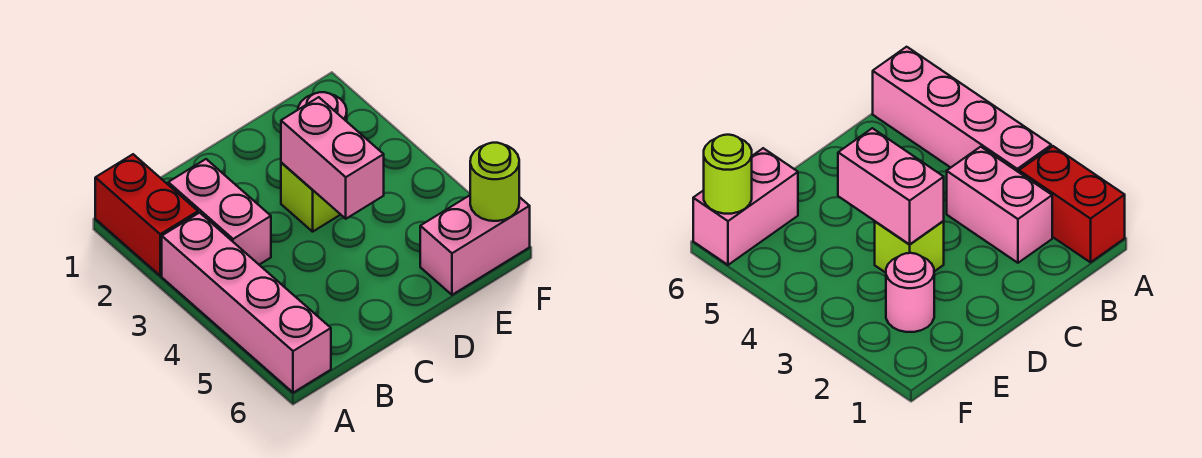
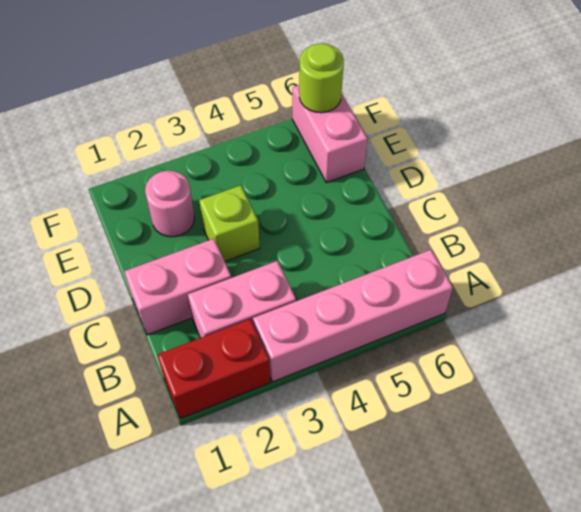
pink 1x2 brick [281,97,384,219] -> pink 1x2 brick moved to [124,239,231,335]

